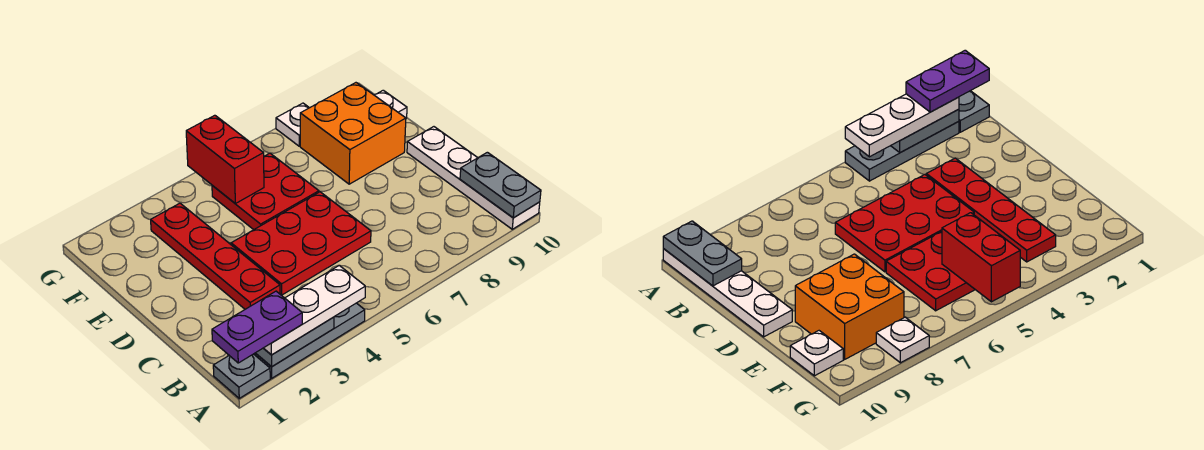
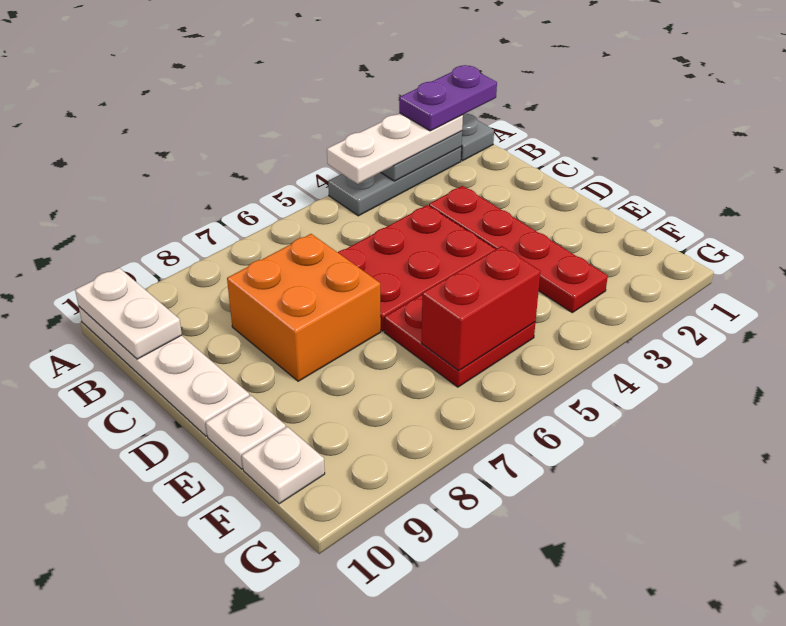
grey 1x2 plate [460,152,541,218] -> white 1x2 plate [75,268,182,359]
orange 2x2 brick [300,83,406,184] -> orange 2x2 brick moved to [227,234,381,381]
red 1x2 brick [186,115,264,204] -> red 1x2 brick turned to [421,246,540,371]
white 1x1 plate [276,103,309,146] -> white 1x1 plate moved to [206,396,286,469]

